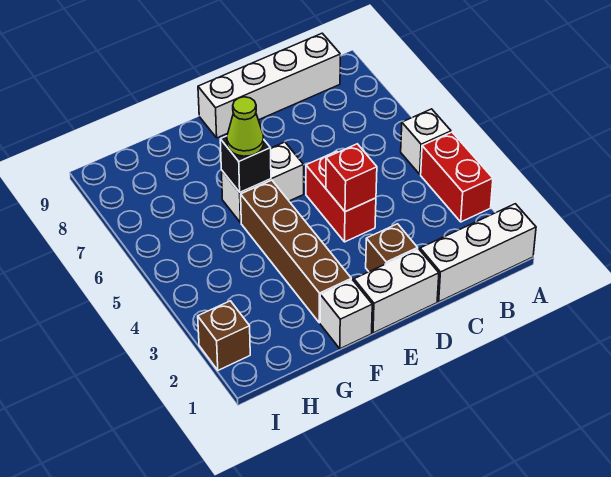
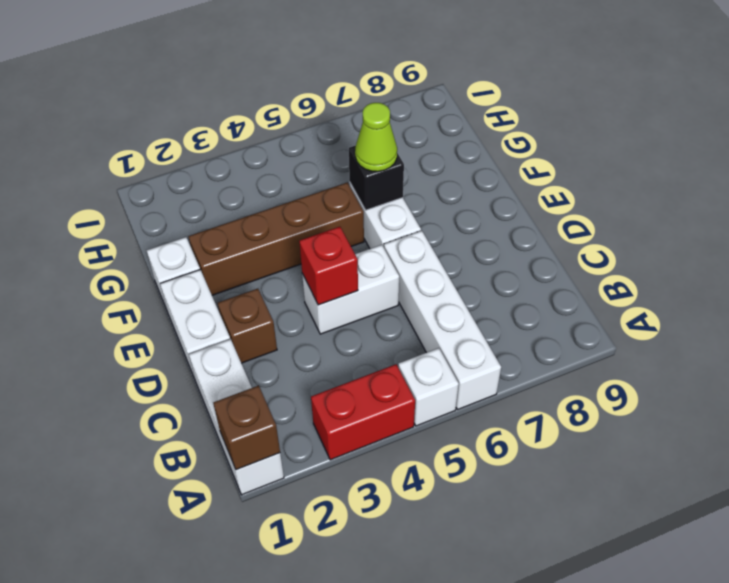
white 1x4 brick [198,33,340,138] -> white 1x4 brick moved to [384,231,501,410]
red 1x2 brick [306,151,376,242] -> white 1x2 brick [302,245,399,334]
brown 1x1 brick [198,301,250,370] -> brown 1x1 brick moved to [213,386,280,470]

